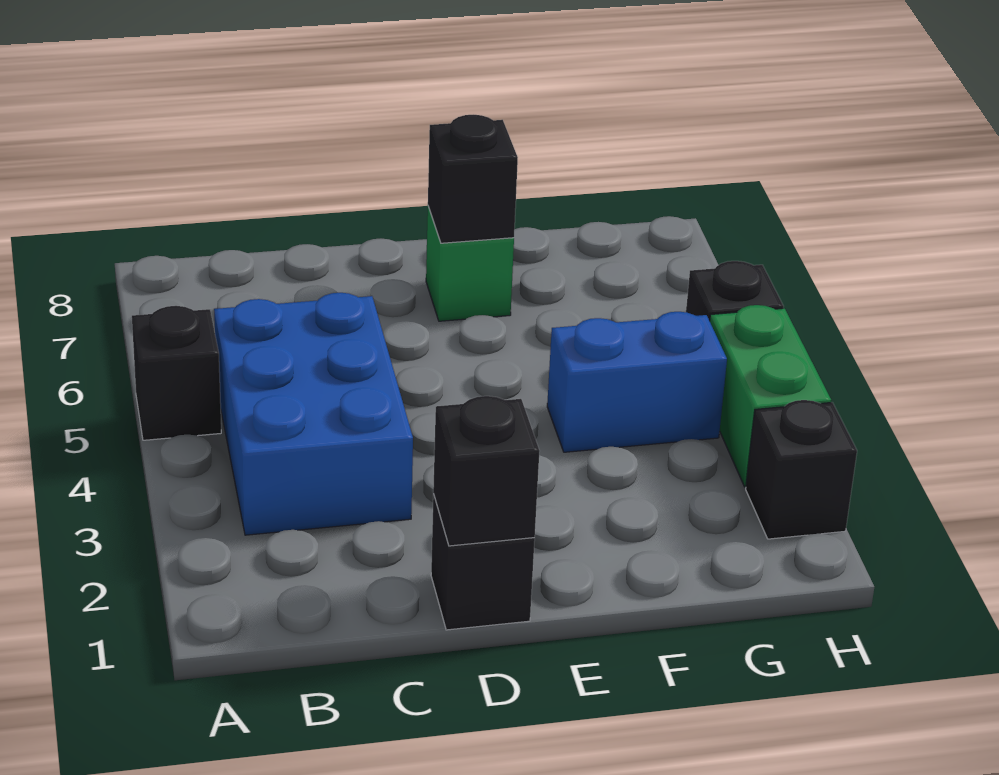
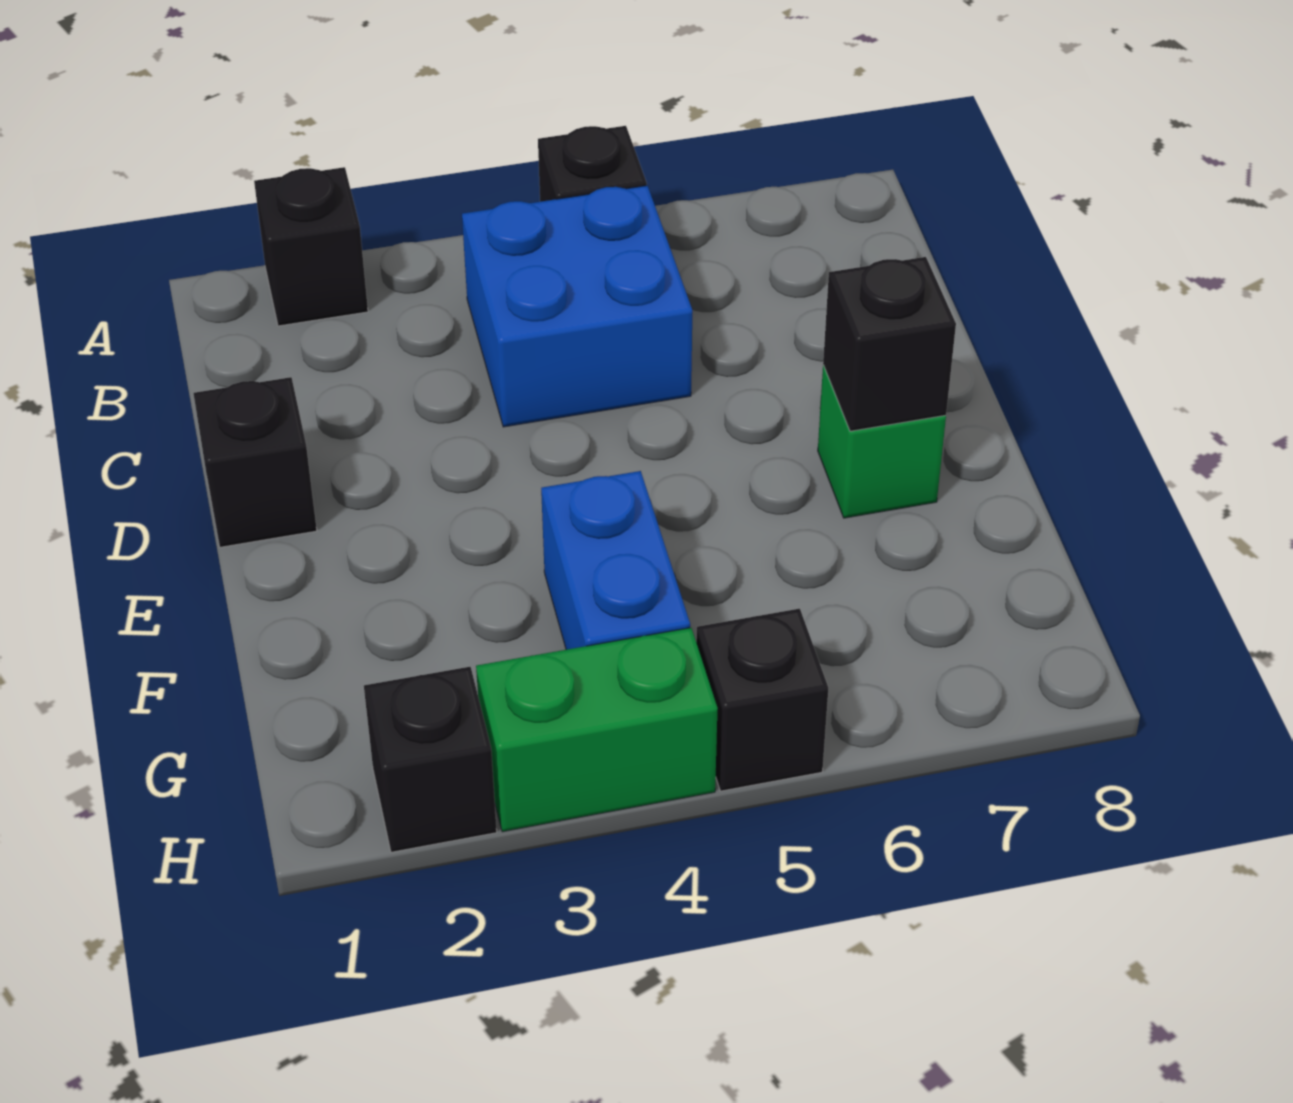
blue 2x3 brick [214,293,413,535] -> blue 2x2 brick [462,186,692,427]
black 1x1 brick [433,396,540,546] -> black 1x1 brick moved to [254,167,368,326]

